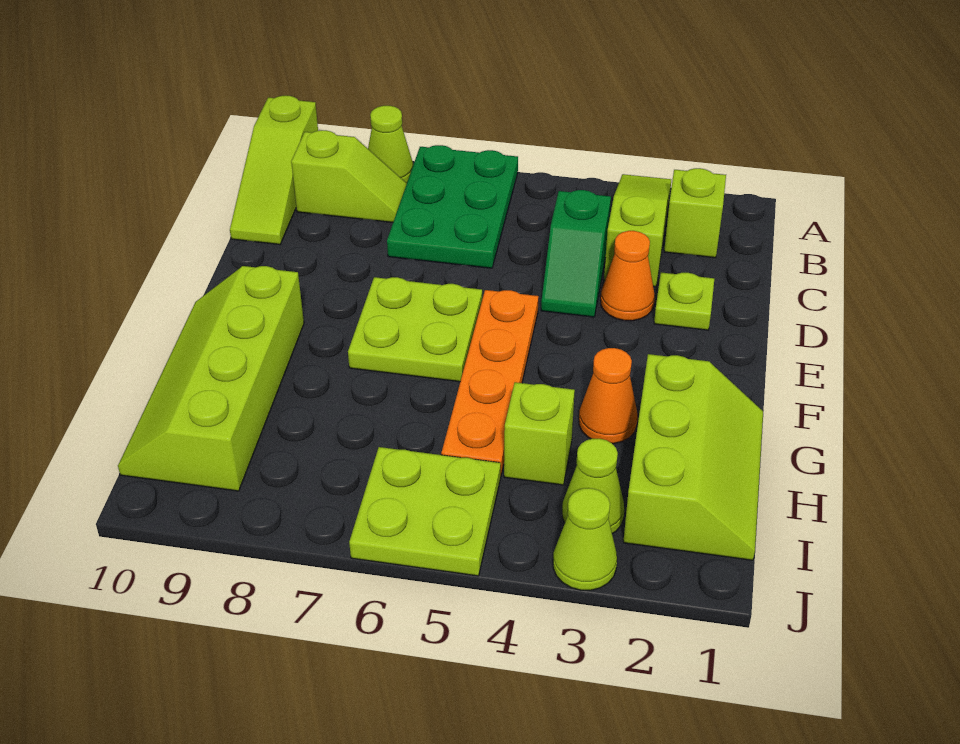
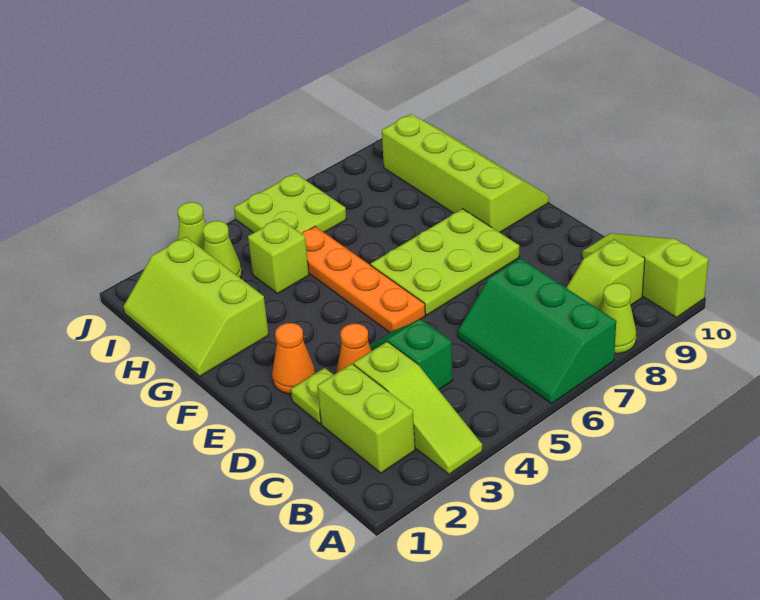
green 2x3 plate [387,145,518,268] -> green 2x3 slope [458,258,616,404]
lime 1x1 brick [664,168,726,258] -> lime 1x2 brick [317,364,415,473]
lime 2x2 plate [348,277,482,382] -> lime 2x3 plate [371,209,519,315]
orange 1x1 cone [579,348,638,444] -> orange 1x1 cone moved to [272,323,315,394]

